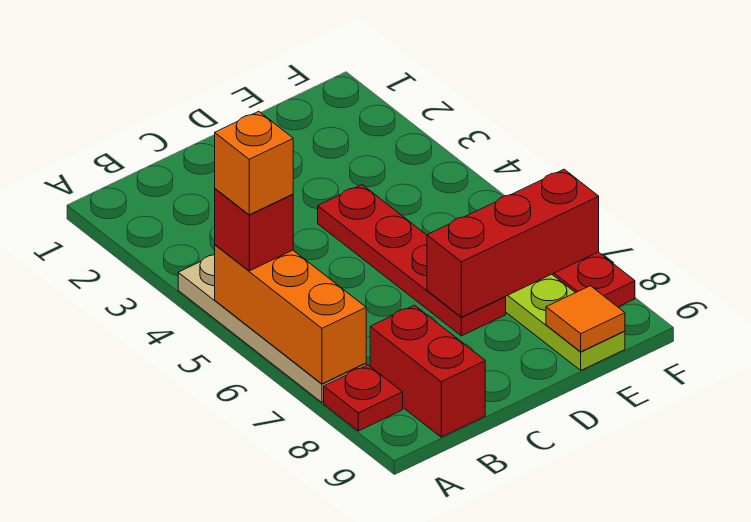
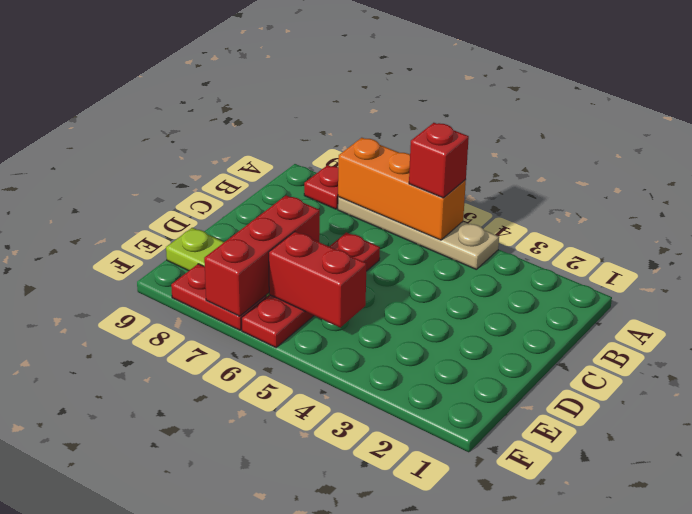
orange 1x1 brick [215,111,293,215] -> none
red 1x2 brick [370,305,485,437] -> red 1x2 brick moved to [269,232,367,327]
red 1x4 plate [318,185,506,336] -> red 1x4 plate turned to [241,233,380,348]
orange 1x1 tile [546,286,625,352] -> none

